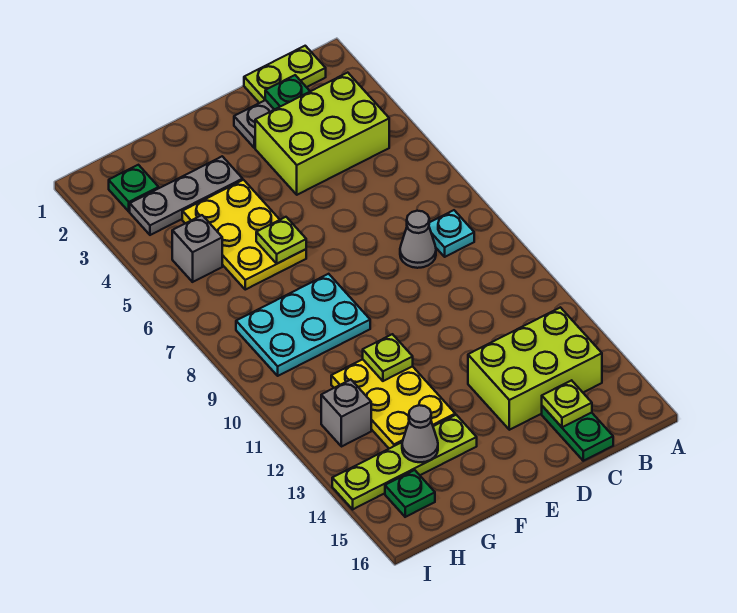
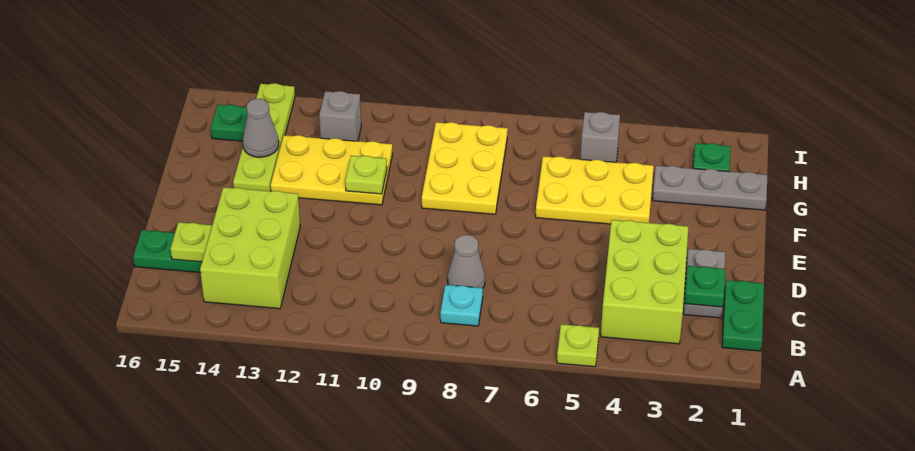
lime 1x2 plate [244,46,326,103] -> green 1x2 plate [722,280,764,351]
grey 1x3 plate [130,156,243,235] -> grey 1x3 plate turned to [653,166,767,210]
lime 1x1 plate [256,217,306,264] -> lime 1x1 plate moved to [557,324,599,367]
cyan 2x3 plate [236,274,370,376] -> yellow 2x3 plate [422,122,508,214]

